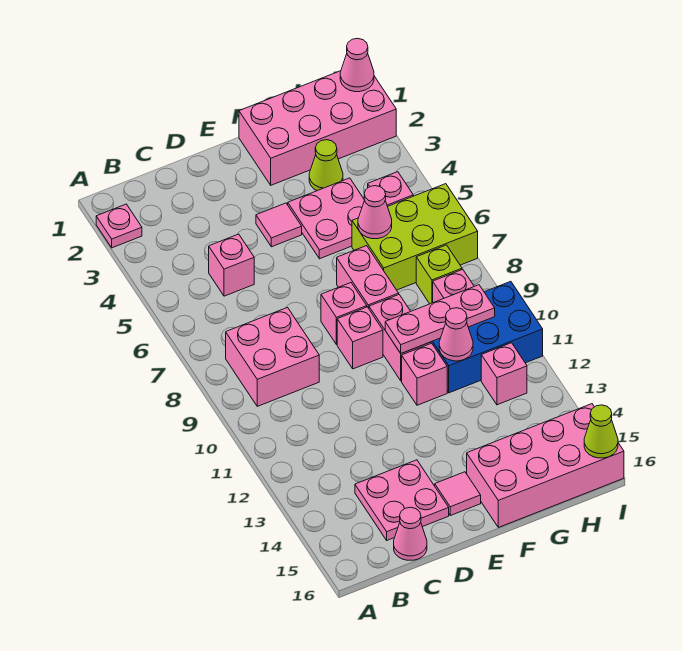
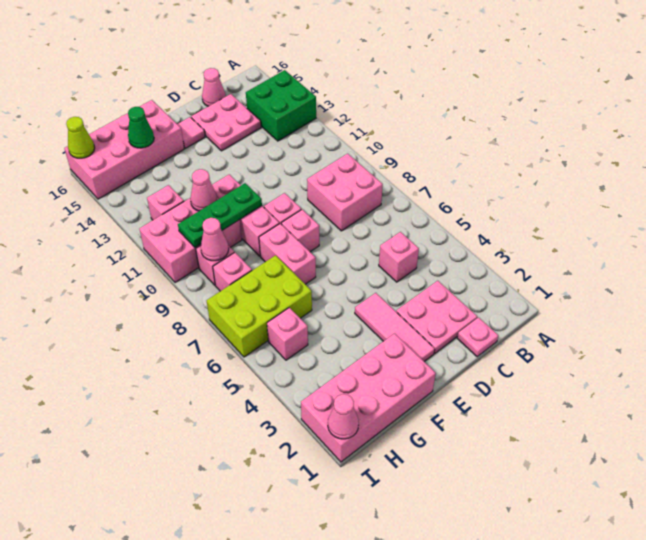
pink 1x1 plate [96,204,142,248] -> pink 1x1 plate moved to [457,317,498,357]
none -> green 2x2 brick [246,70,316,141]
pink 1x1 tile [256,203,302,247] -> pink 1x3 tile [355,293,435,362]
pink 2x2 plate [288,178,365,259] -> pink 2x2 plate moved to [396,281,477,353]
pink 1x3 plate [385,285,495,353] -> green 1x3 plate [178,183,262,247]
lime 1x1 cone [309,140,343,191] -> none
pink 1x1 cone [358,186,392,239] -> pink 1x1 cone moved to [201,218,229,261]
blue 2x3 brick [431,281,543,393] -> pink 2x3 brick [139,198,242,283]
none -> green 1x1 cone [128,107,154,148]
lime 1x1 brick [416,245,462,304] -> pink 1x1 brick [213,252,252,291]

